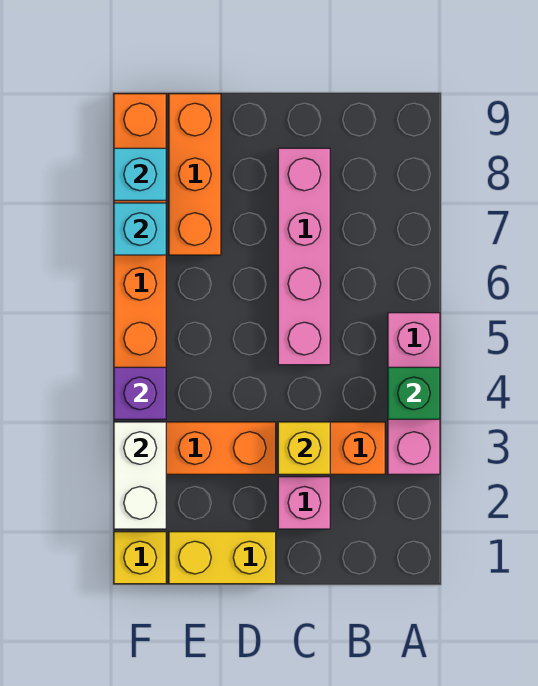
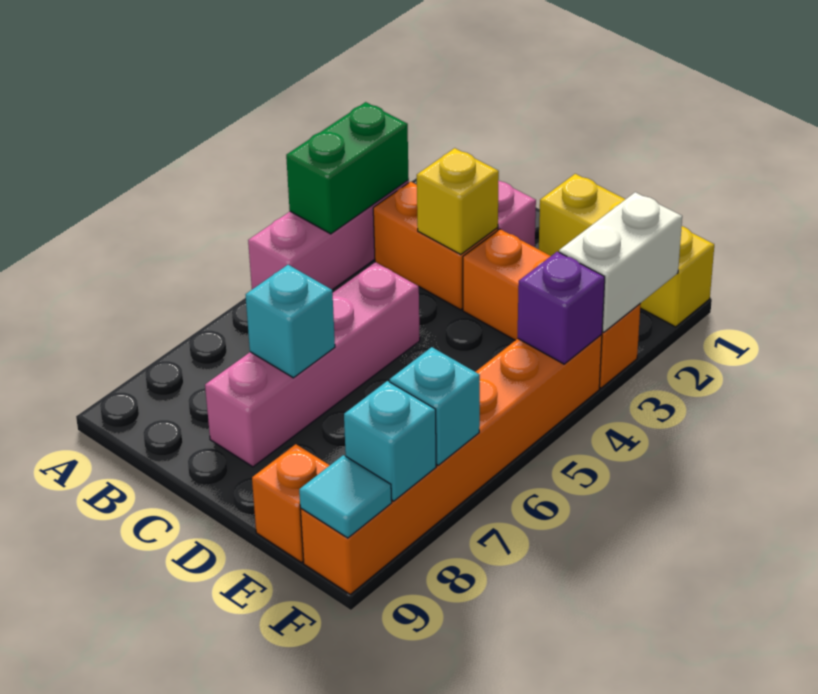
green 1x1 brick [388,367,440,419] -> green 1x2 brick [286,102,409,234]
none -> cyan 1x1 brick [246,265,335,378]
orange 1x3 brick [169,94,221,255] -> orange 1x1 brick [252,444,330,562]
none -> cyan 1x1 tile [299,455,392,538]

